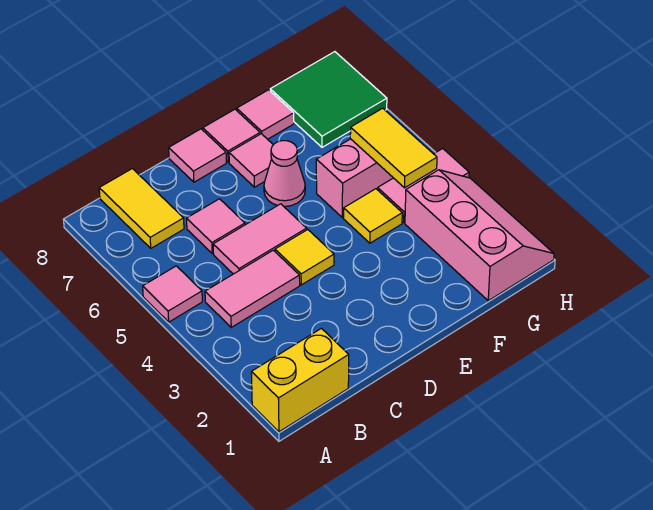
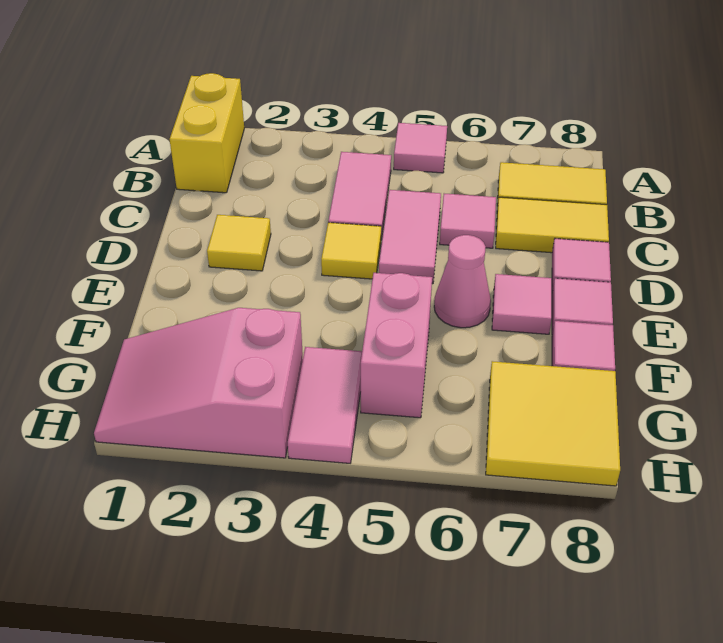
yellow 1x1 tile [344,189,402,243] -> yellow 1x1 tile moved to [207,215,271,271]
pink 2x3 slope [405,170,554,301] -> pink 2x3 slope turned to [94,308,303,458]
yellow 1x2 tile [350,108,437,188] -> yellow 1x2 tile moved to [496,197,609,253]
green 2x2 tile [270,52,387,147] -> yellow 2x2 tile [486,361,620,486]

